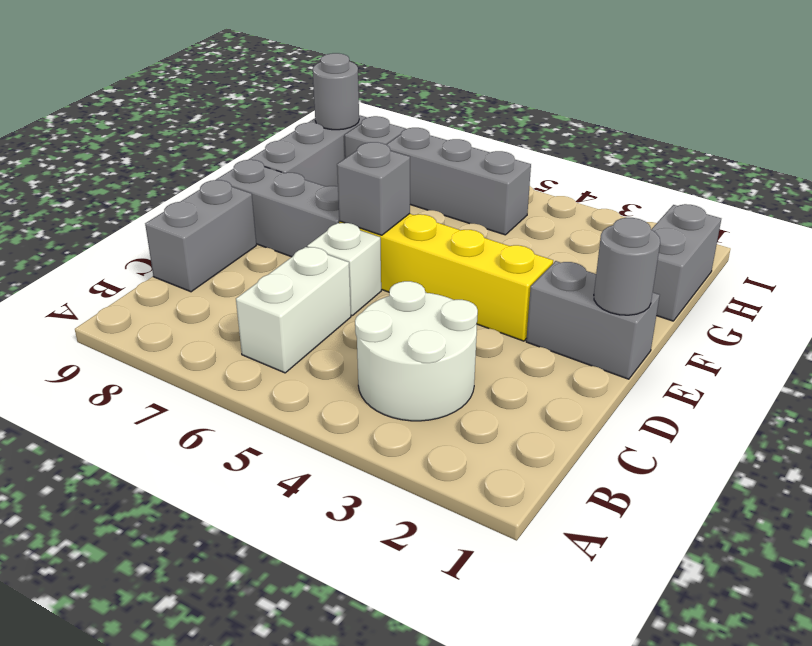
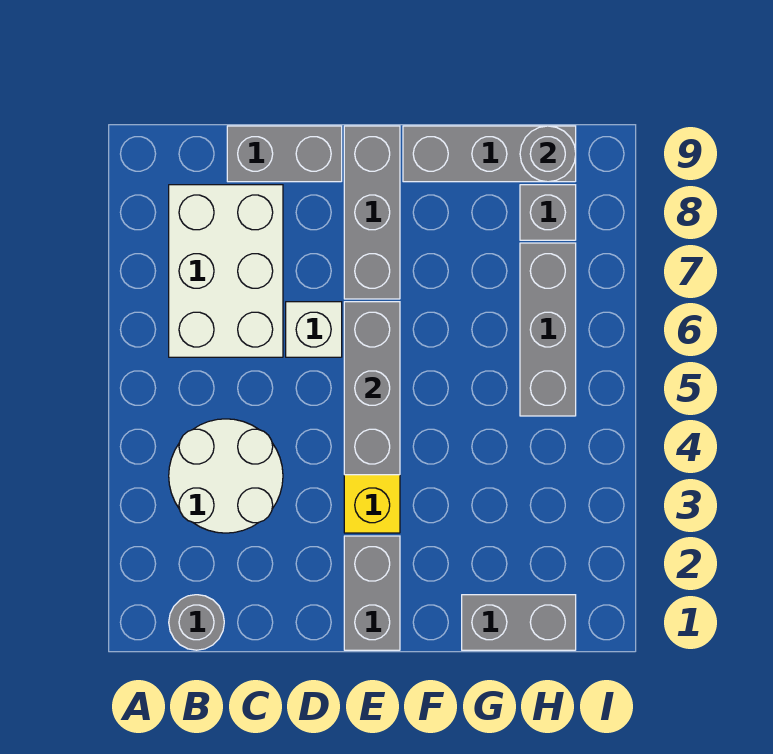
white 1x2 brick [236,247,351,373] -> white 2x3 brick [169,185,283,357]
grey 1x1 round brick [594,218,660,315] -> grey 1x1 round brick moved to [169,595,224,650]
grey 1x1 brick [337,142,410,235] -> grey 1x3 brick [344,302,400,475]

